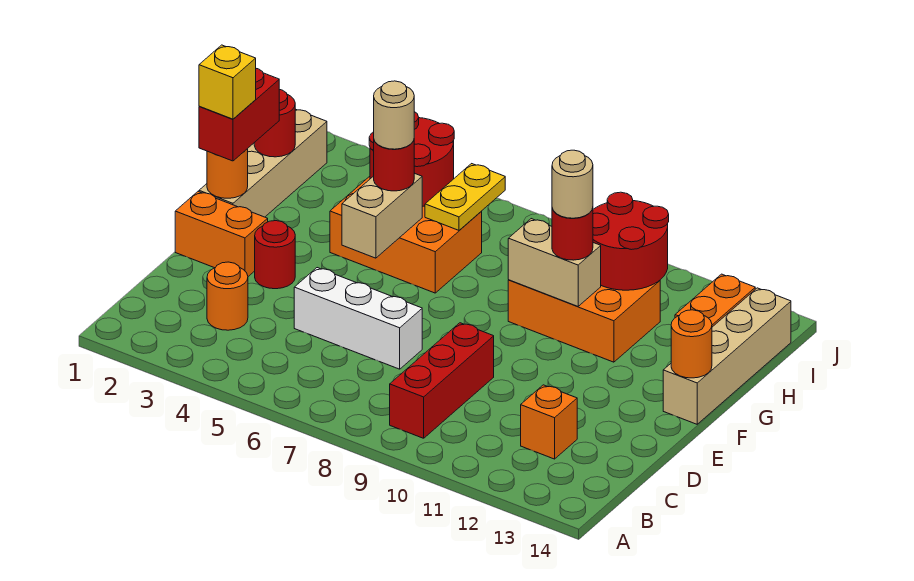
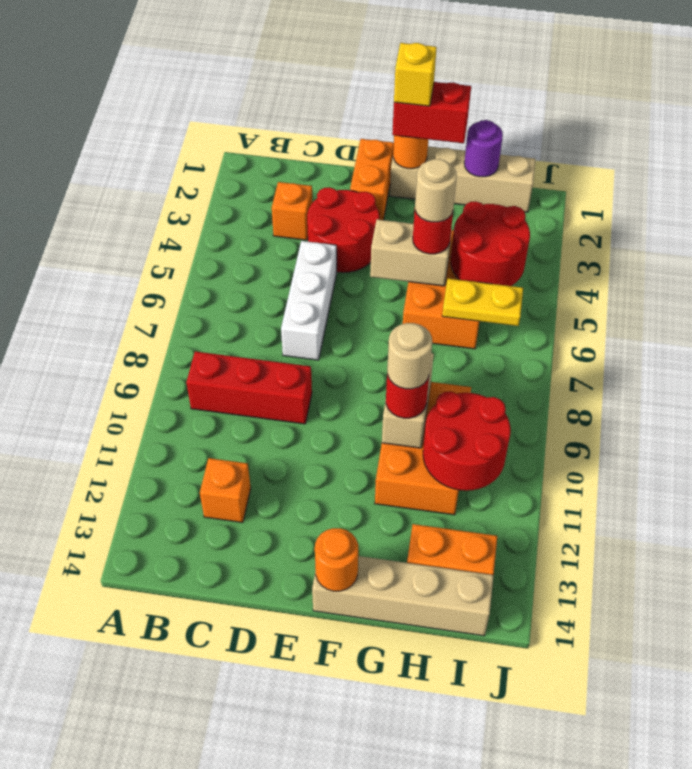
orange 1x1 round brick [207,262,248,330] -> orange 1x1 brick [272,182,313,240]
red 1x1 round brick [255,221,295,289] -> red 2x2 round brick [307,187,379,273]
red 1x1 round brick [254,90,295,157] -> purple 1x1 round brick [464,120,503,177]

